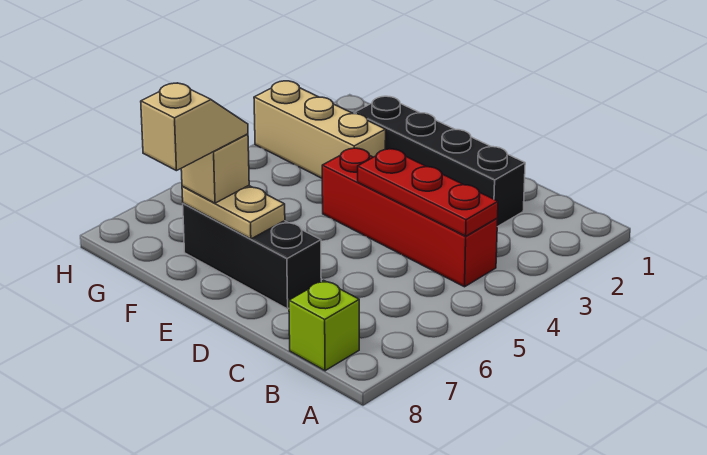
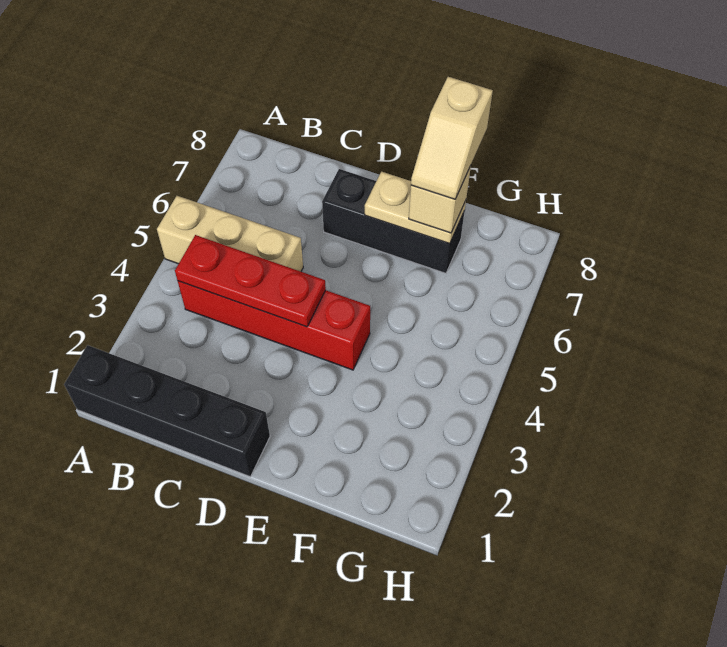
lime 1x1 brick [289,280,359,371] -> none
black 1x4 brick [354,96,525,227] -> black 1x4 brick moved to [64,345,270,477]
tan 1x3 brick [254,81,386,178] -> tan 1x3 brick moved to [157,196,303,272]

